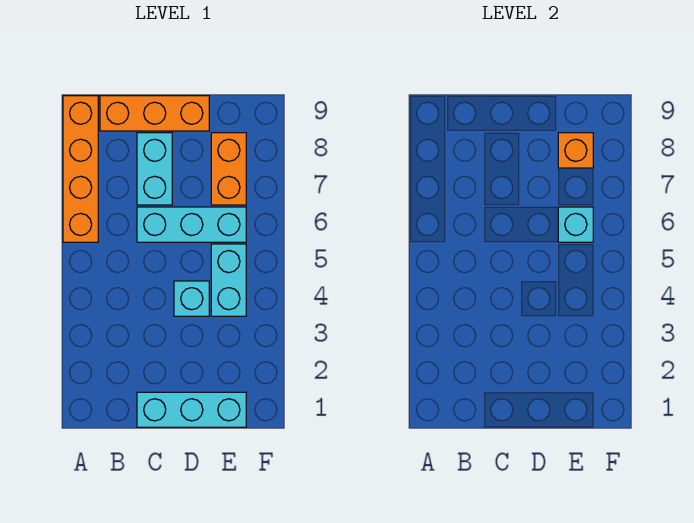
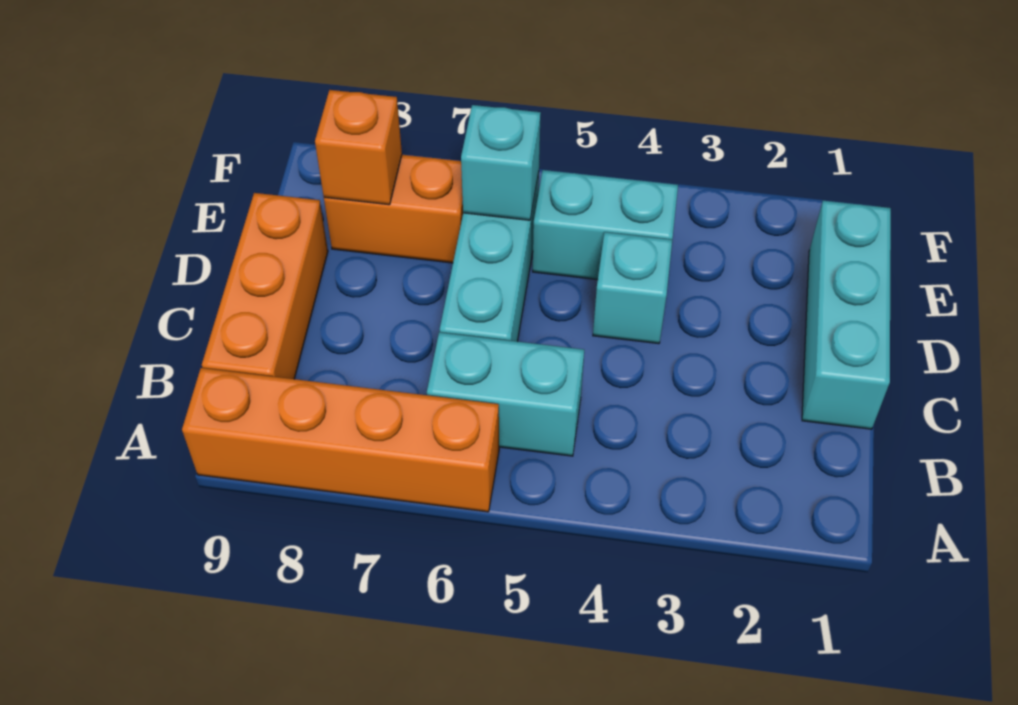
cyan 1x2 brick [137,133,172,205] -> cyan 1x2 brick moved to [427,332,584,456]

